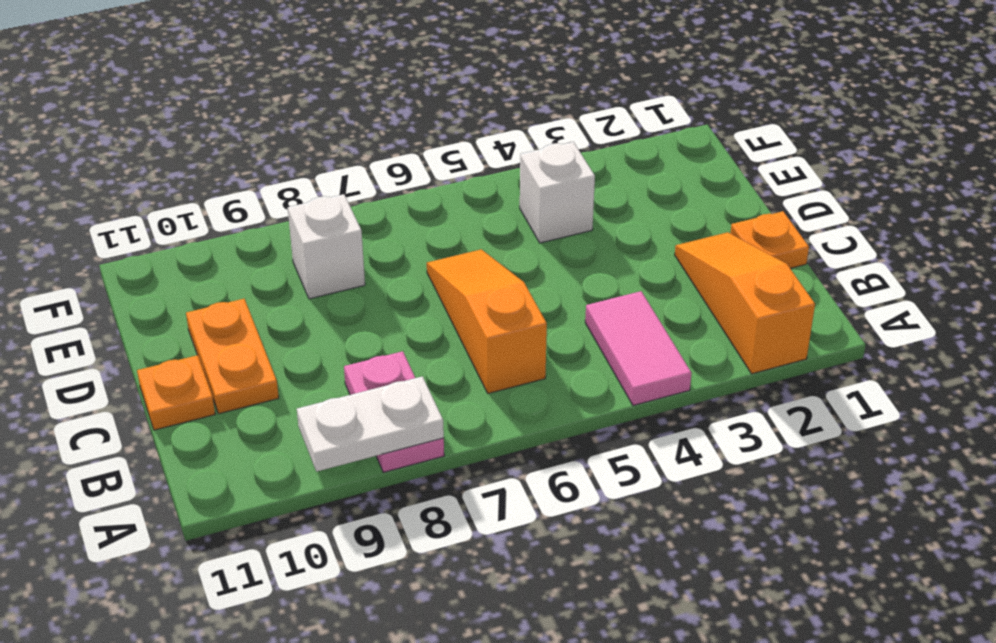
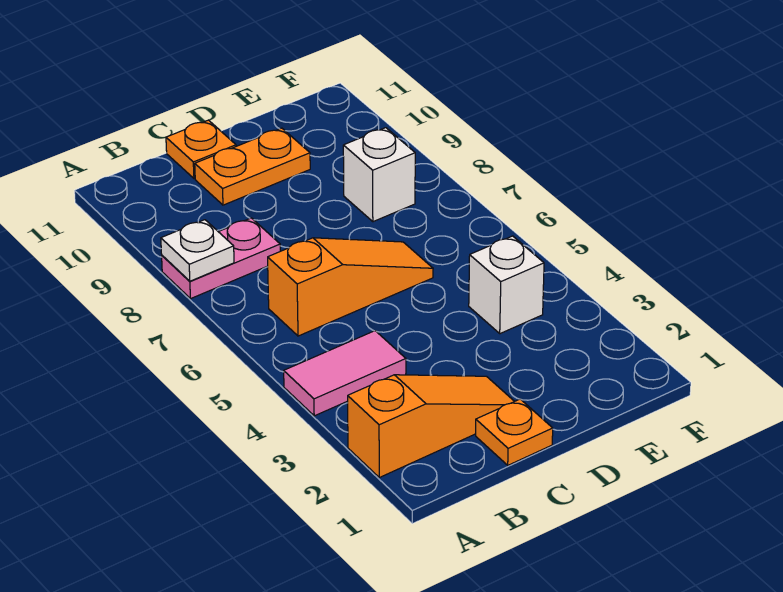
white 1x2 plate [297,376,444,472] -> white 1x1 plate [161,220,234,281]

